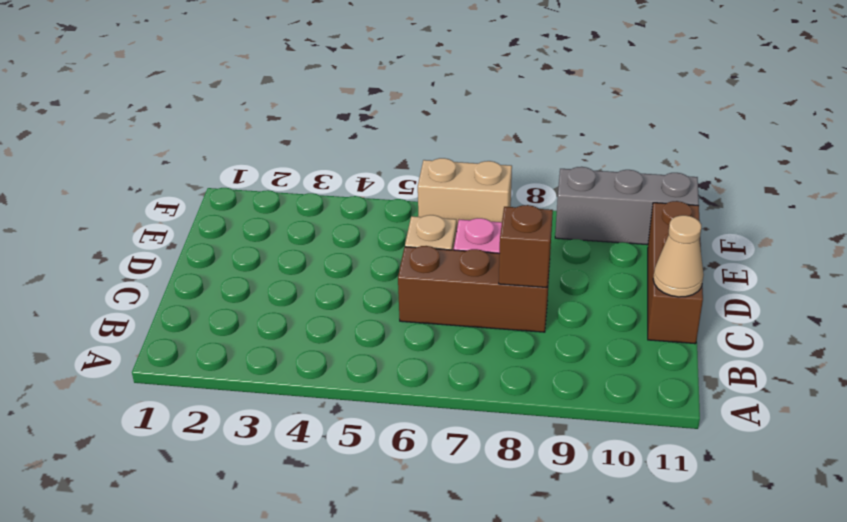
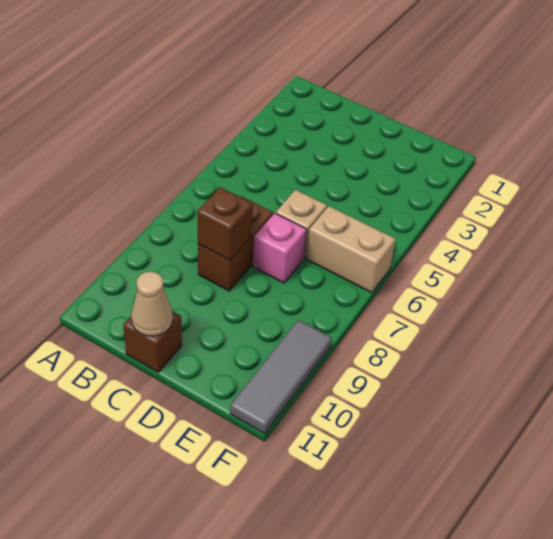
brown 1x3 brick [398,246,550,332] -> brown 1x2 brick [198,197,273,291]
brown 1x3 brick [648,201,703,344] -> brown 1x1 brick [123,311,182,372]
tan 1x2 brick [418,158,512,231] -> tan 1x2 brick turned to [306,206,396,293]
grey 1x3 brick [555,167,699,245] -> grey 1x3 tile [230,320,332,434]

